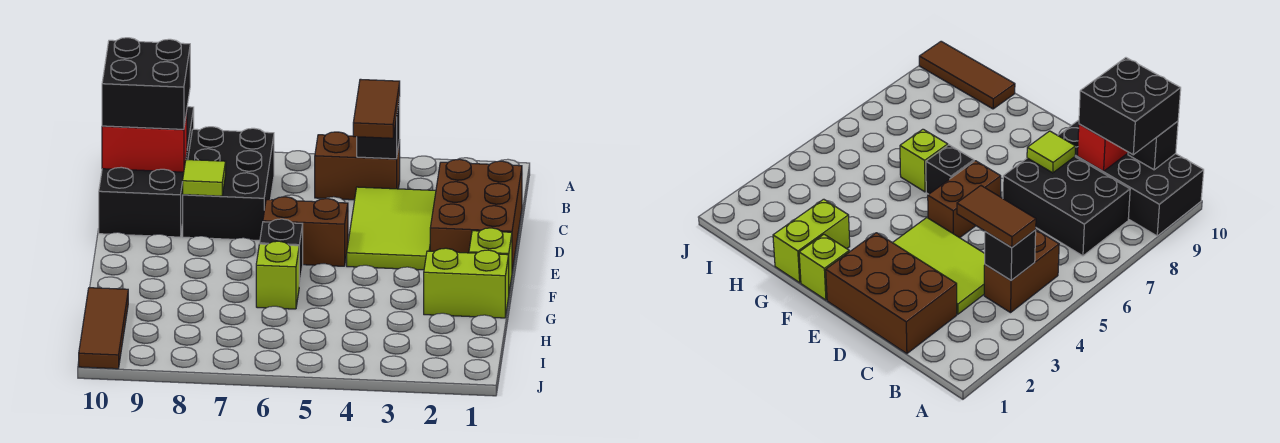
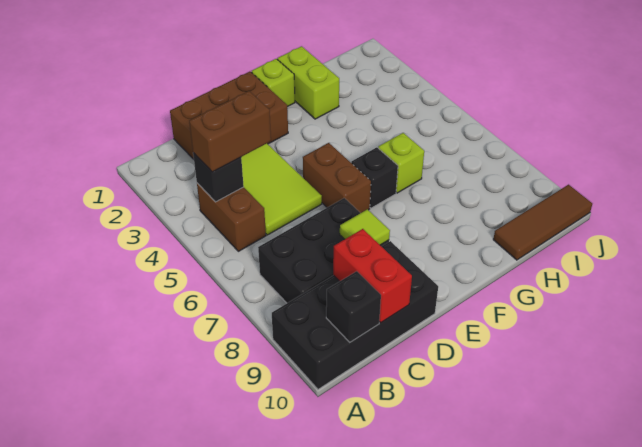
brown 1x2 tile [353,79,400,138] -> brown 1x2 brick [189,91,271,172]
black 2x2 brick [102,38,190,129] -> none
lime 2x3 tile [347,187,436,270] -> lime 2x3 tile turned to [241,144,322,235]

